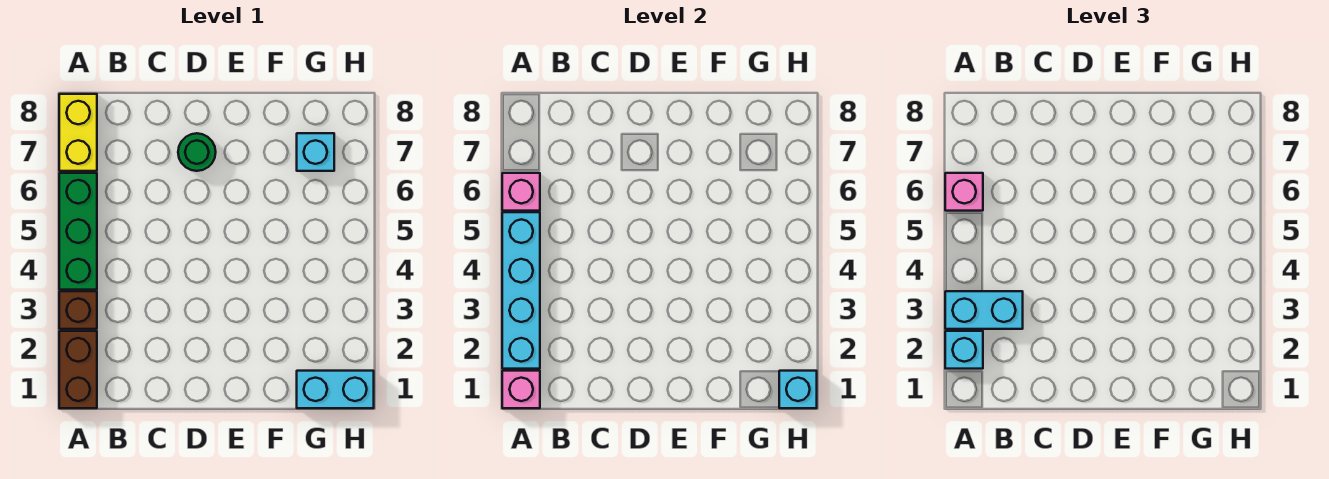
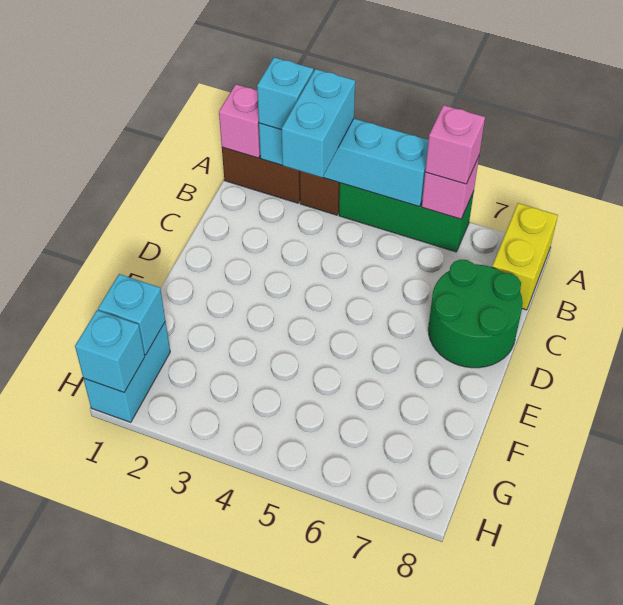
yellow 1x2 brick [59,94,97,171] -> yellow 1x2 brick turned to [492,203,558,310]
green 1x1 round brick [178,133,216,171] -> green 2x2 round brick [428,259,523,368]
cyan 1x1 brick [297,133,334,171] -> cyan 1x1 brick moved to [98,274,165,355]

